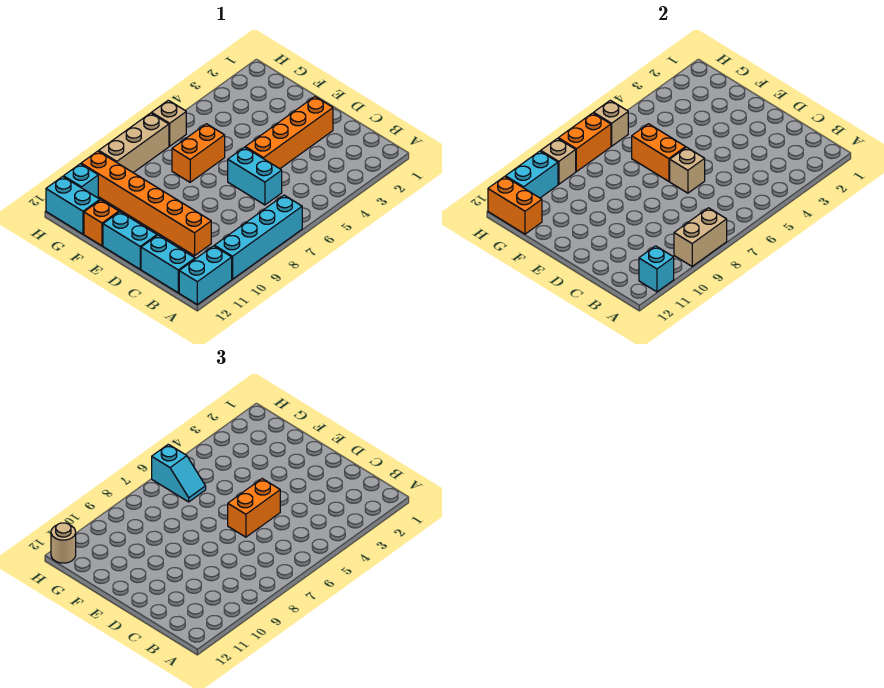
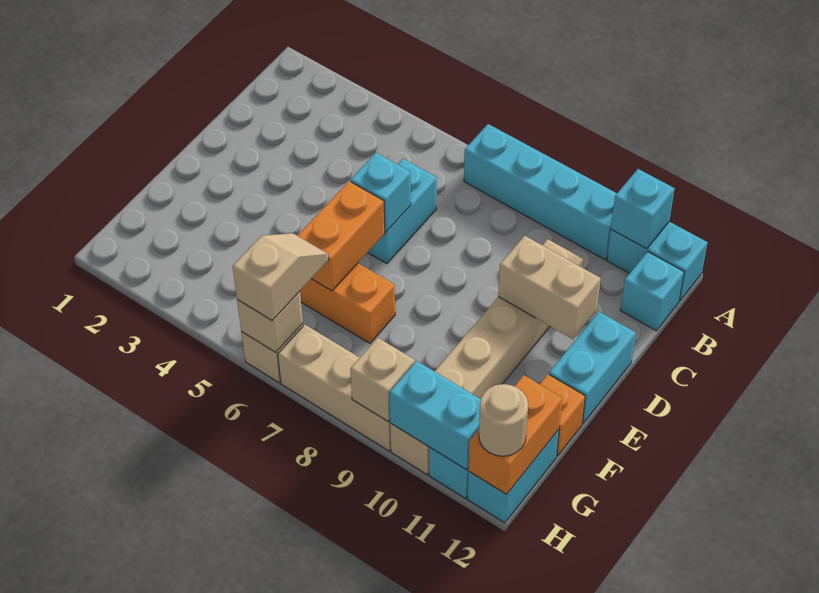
tan 1x2 brick [674,208,727,266] -> tan 1x2 brick moved to [498,236,601,339]
cyan 1x2 brick [141,235,195,293] -> cyan 1x1 brick [620,252,684,331]
orange 1x6 brick [81,151,211,256] -> tan 1x6 brick [390,239,583,475]
orange 1x4 brick [245,97,333,169] -> none
orange 1x2 brick [228,479,280,537] -> none
tan 1x1 brick [670,147,705,193] -> cyan 1x1 brick [350,153,411,232]
cyan 1x2 slope [152,444,206,502] -> tan 1x2 slope [233,233,329,321]
orange 1x2 brick [558,113,611,172] -> none

